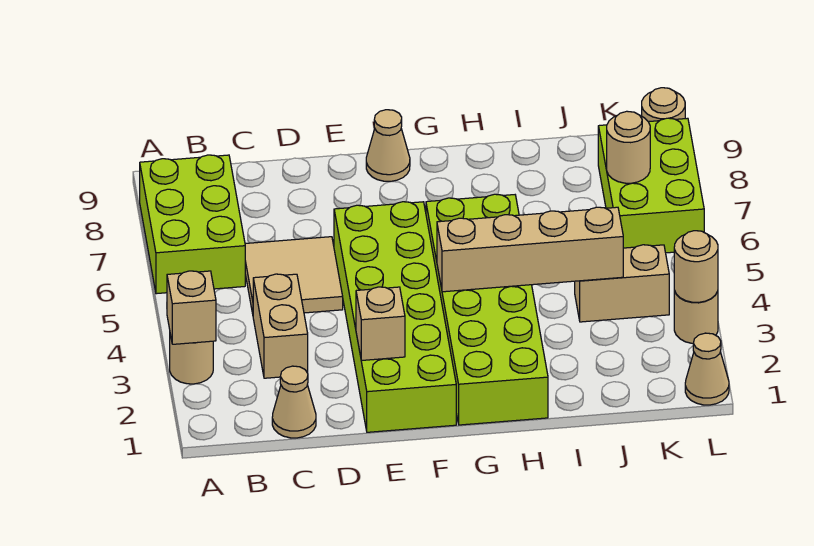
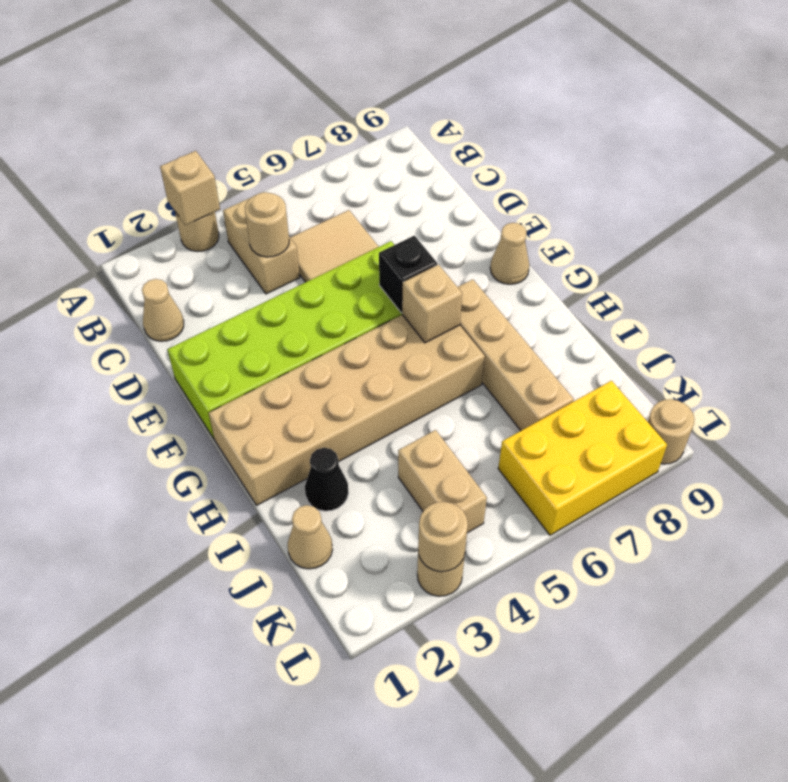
lime 2x3 brick [140,155,245,294] -> none
tan 1x2 brick [253,274,308,378] -> tan 1x2 brick turned to [223,198,300,294]
tan 1x1 brick [356,287,405,360] -> tan 1x1 brick moved to [402,265,462,343]
none -> black 1x1 brick [379,236,437,313]
lime 2x6 brick [426,194,548,425] -> tan 2x6 brick [209,315,485,505]
tan 1x4 brick [437,207,623,292] -> tan 1x4 brick moved to [458,279,574,431]
none -> black 1x1 cone [305,448,348,511]
lime 2x3 brick [598,118,704,253] -> yellow 2x3 brick [498,381,667,535]
tan 1x1 round brick [607,111,650,183] -> tan 1x1 round brick moved to [245,192,289,257]
tan 1x1 cone [685,333,729,405] -> tan 1x1 cone moved to [288,505,333,569]

